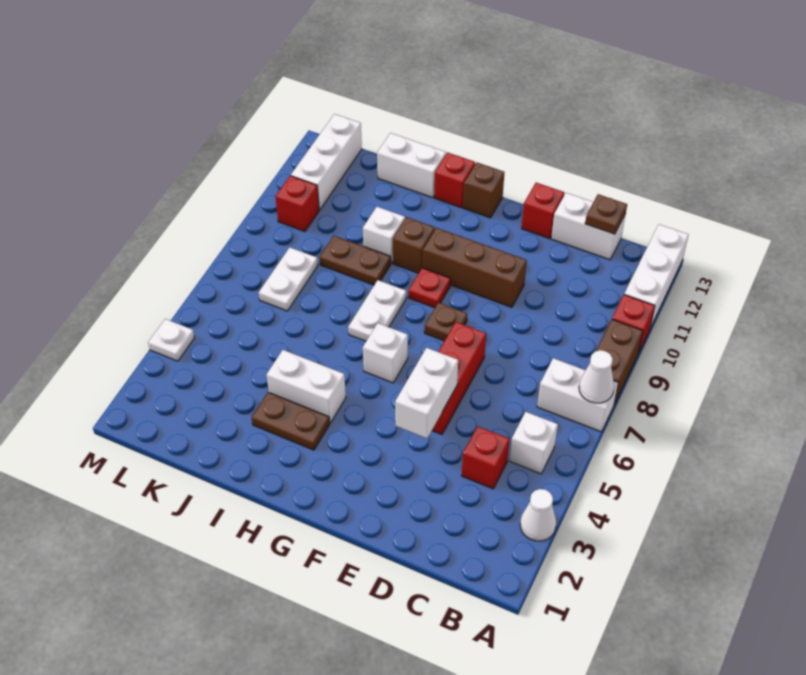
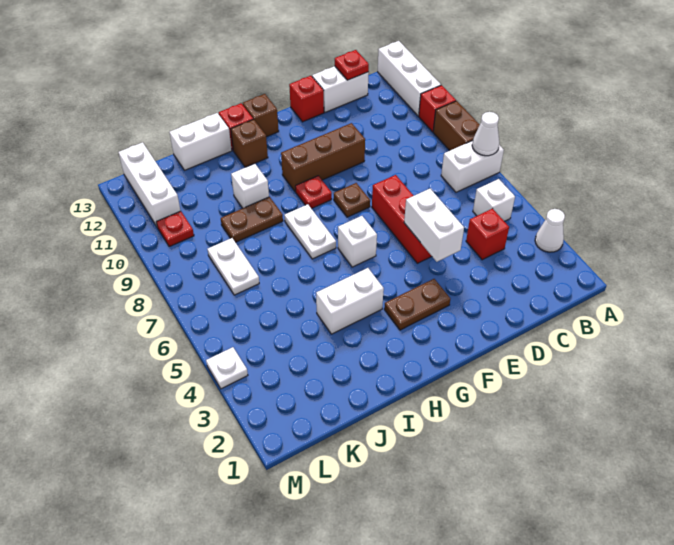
brown 1x1 plate [585,194,627,234] -> red 1x1 plate [335,50,369,80]
brown 1x2 plate [252,392,330,450] -> brown 1x2 plate moved to [384,279,450,330]
brown 1x1 brick [393,217,435,273] -> brown 1x1 brick moved to [231,119,268,167]
red 1x1 brick [275,176,319,231] -> red 1x1 plate [157,211,194,247]

